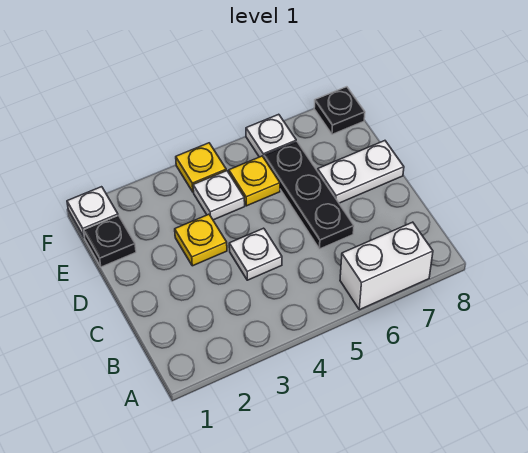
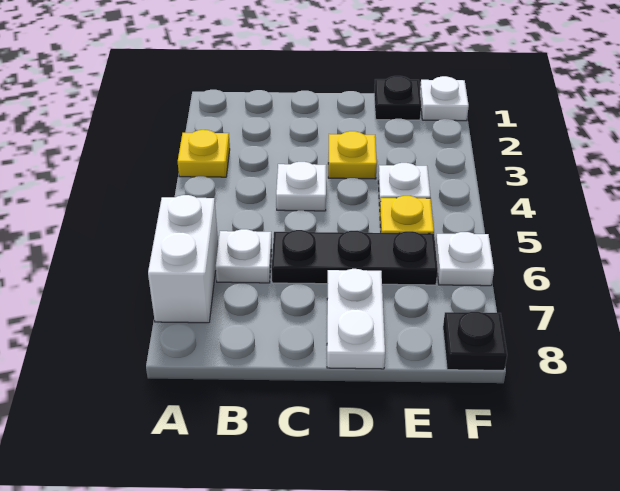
none -> white 1x1 plate [216,229,272,283]
yellow 1x1 plate [176,143,226,192] -> yellow 1x1 plate moved to [178,130,230,177]

